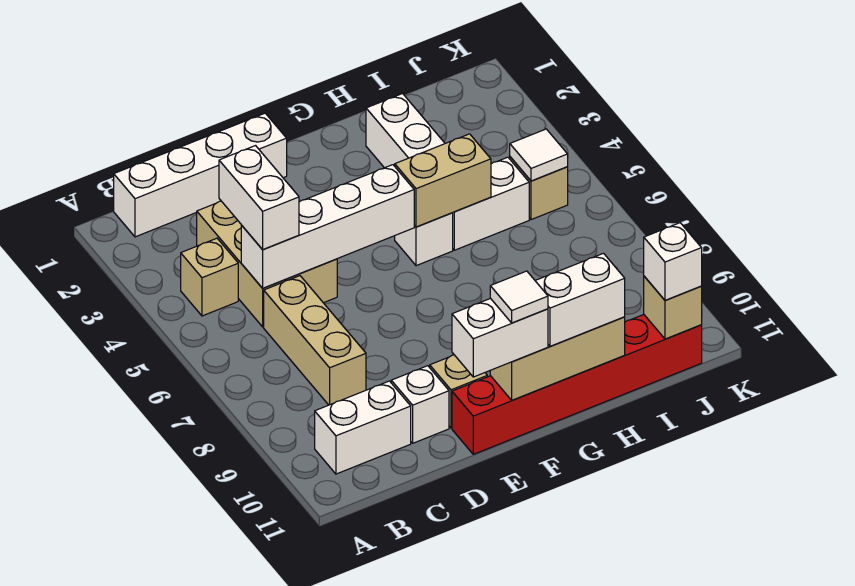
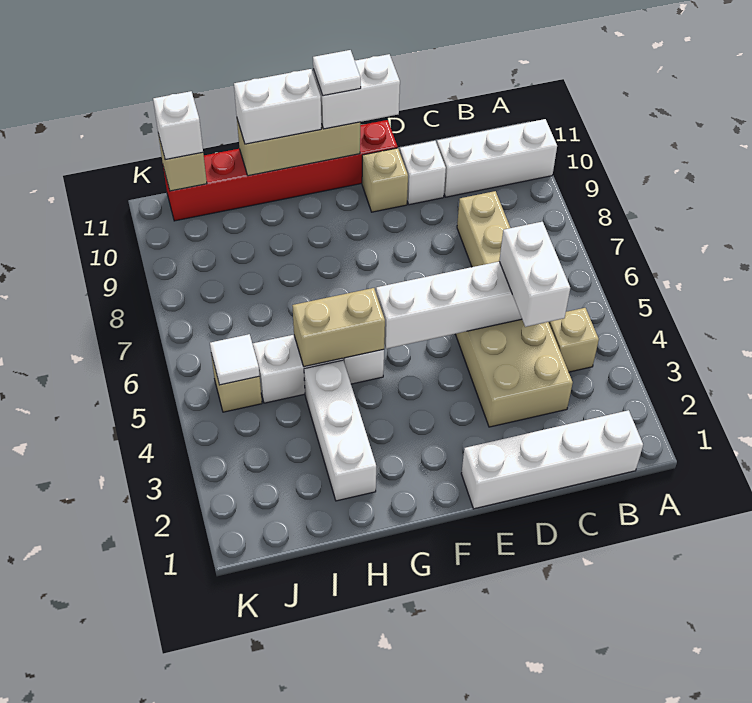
white 1x2 brick [315,381,411,474] -> white 1x3 brick [437,119,557,197]

